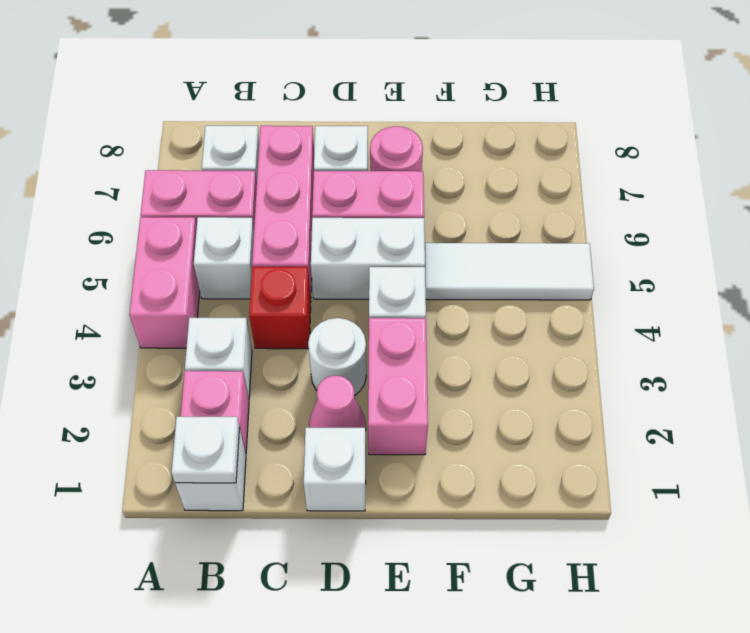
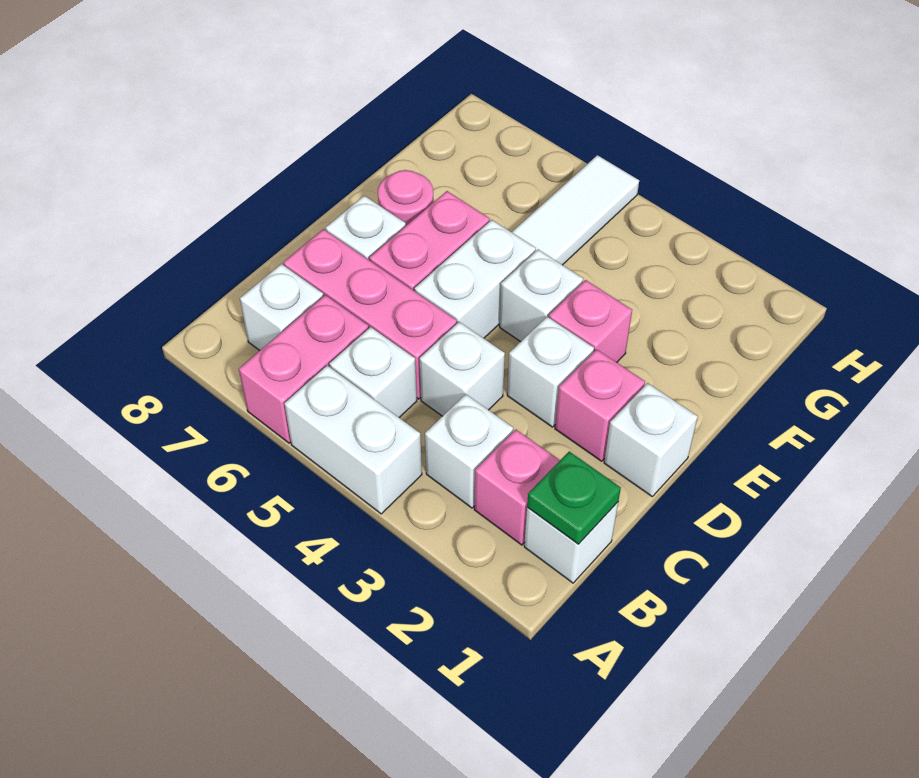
pink 1x2 brick [129,217,200,348] -> white 1x2 brick [284,365,422,514]
white 1x1 plate [172,417,240,483] -> green 1x1 plate [527,451,621,544]
red 1x1 brick [249,267,311,349] -> white 1x1 brick [419,322,505,416]
pink 1x1 cone [309,376,366,430] -> pink 1x1 brick [555,349,645,461]
white 1x1 round brick [308,318,366,396] -> white 1x1 brick [507,317,594,427]
pink 1x2 brick [368,318,428,455] -> pink 1x1 brick [549,280,632,362]

